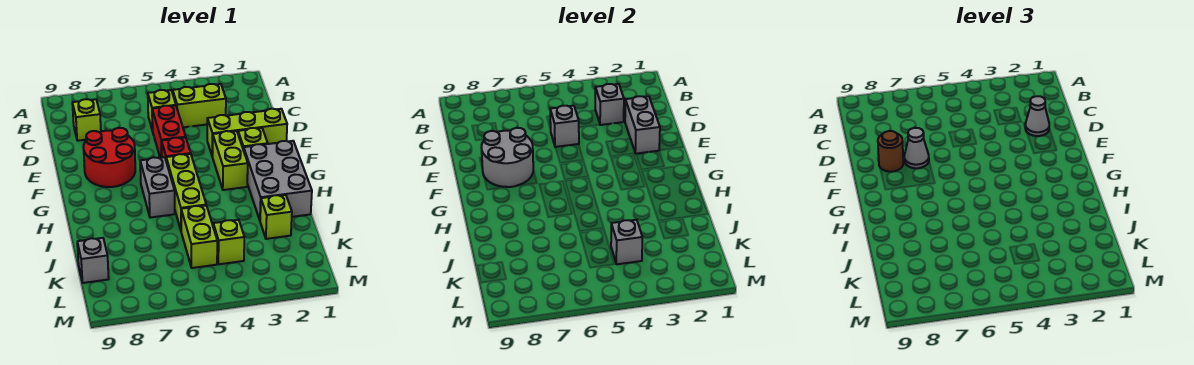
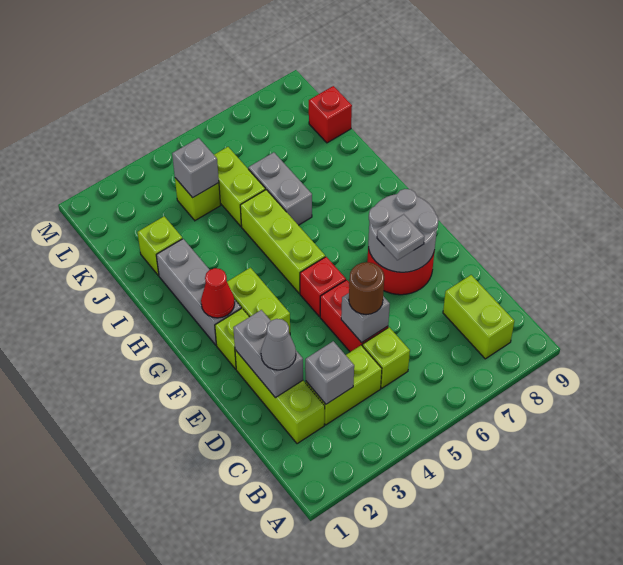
lime 1x1 brick [72,99,101,141] -> lime 1x2 brick [443,275,514,359]
lime 1x3 brick [207,109,287,157] -> lime 1x3 brick turned to [235,350,325,444]
grey 1x1 cone [904,128,929,168] -> grey 1x1 plate [377,214,424,260]
brown 1x1 round brick [878,131,903,172] -> brown 1x1 round brick moved to [349,262,384,315]
grey 2x3 brick [244,141,312,220] -> grey 1x3 brick [156,239,241,345]
none -> red 1x1 cone [201,268,235,318]
grey 1x2 brick [140,157,175,218] -> grey 1x2 brick moved to [248,152,312,225]
grey 1x1 brick [77,238,109,283] -> red 1x1 brick [309,86,352,143]

